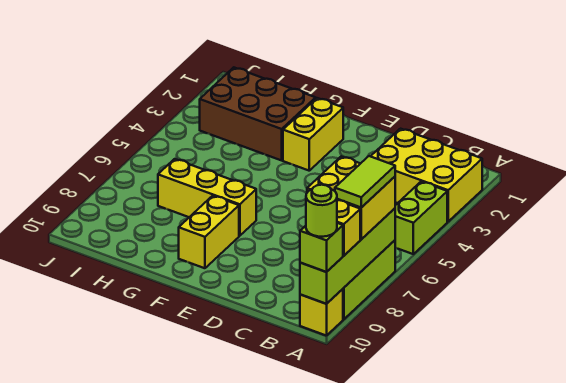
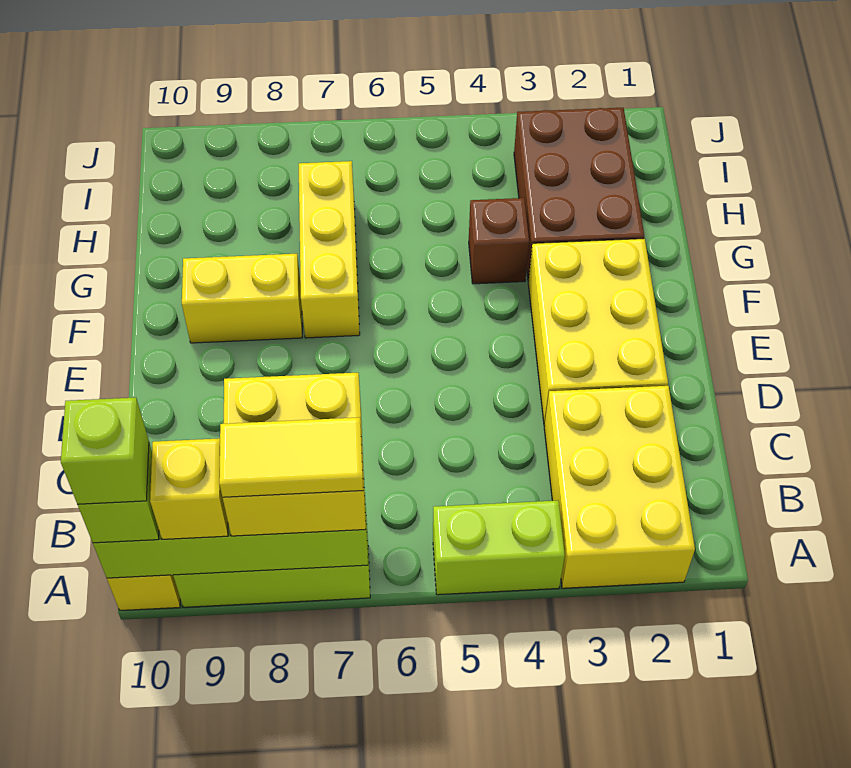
lime 1x2 tile [335,156,395,207] -> yellow 1x2 tile [219,417,363,497]
lime 1x1 round brick [306,185,337,237] -> lime 1x1 brick [61,397,149,504]
yellow 1x2 brick [283,98,343,171] -> yellow 2x3 brick [528,239,668,426]
none -> brown 1x1 brick [469,198,529,284]

